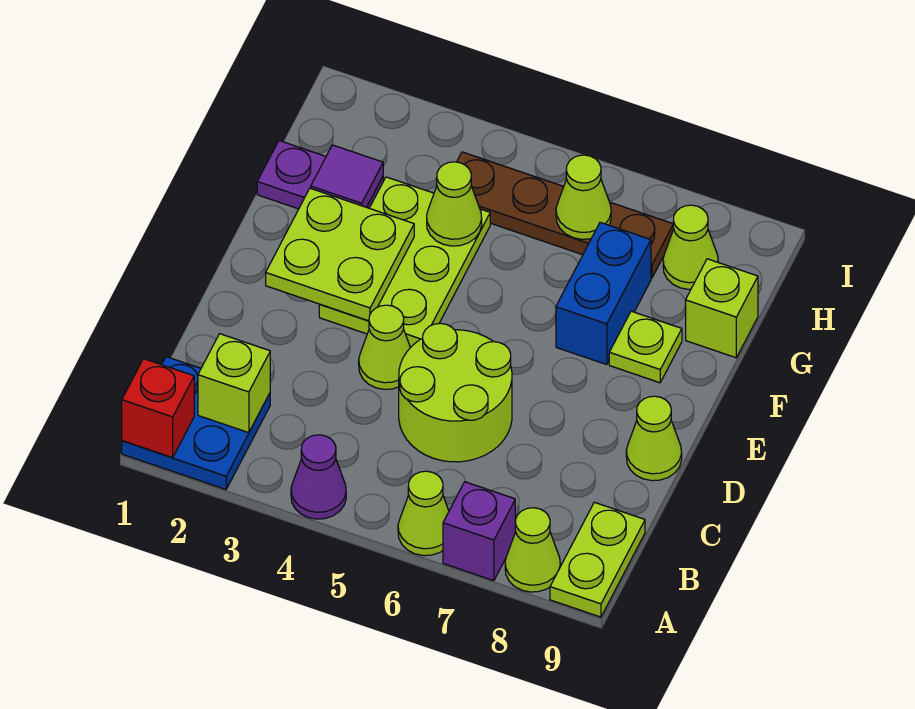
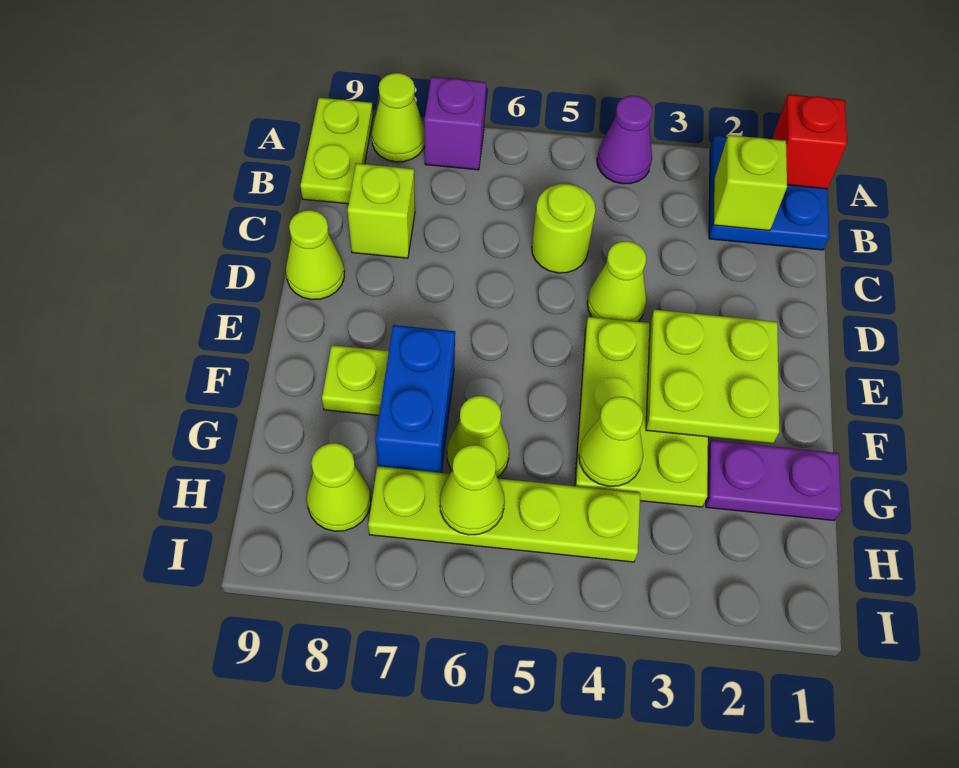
lime 1x1 cone [398,471,449,556] -> lime 1x1 cone moved to [447,396,509,477]
lime 2x2 round brick [399,323,512,462] -> lime 1x1 round brick [532,184,595,273]
purple 1x1 tile [311,145,383,207] -> none
lime 1x1 brick [686,259,758,358] -> lime 1x1 brick moved to [347,163,415,258]
brown 1x4 plate [457,152,673,278] -> lime 1x4 plate [368,466,640,562]

